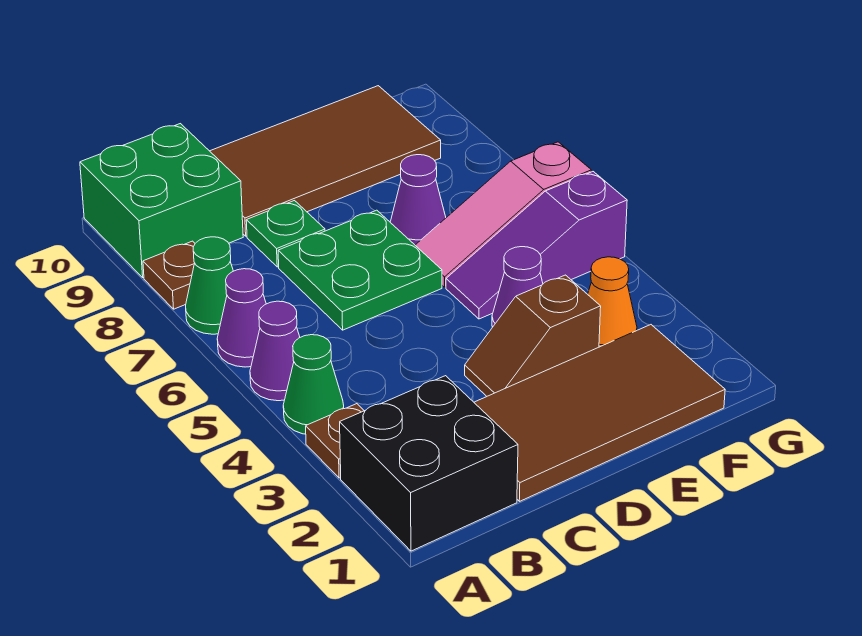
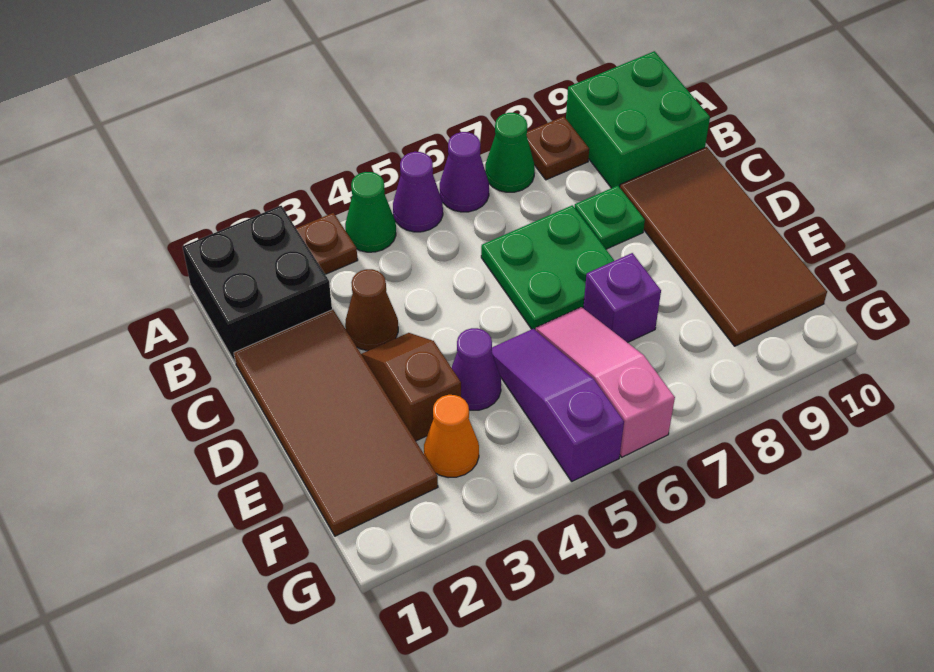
none -> brown 1x1 cone [345,269,398,351]
purple 1x1 cone [390,155,446,245] -> purple 1x1 brick [583,253,661,343]

